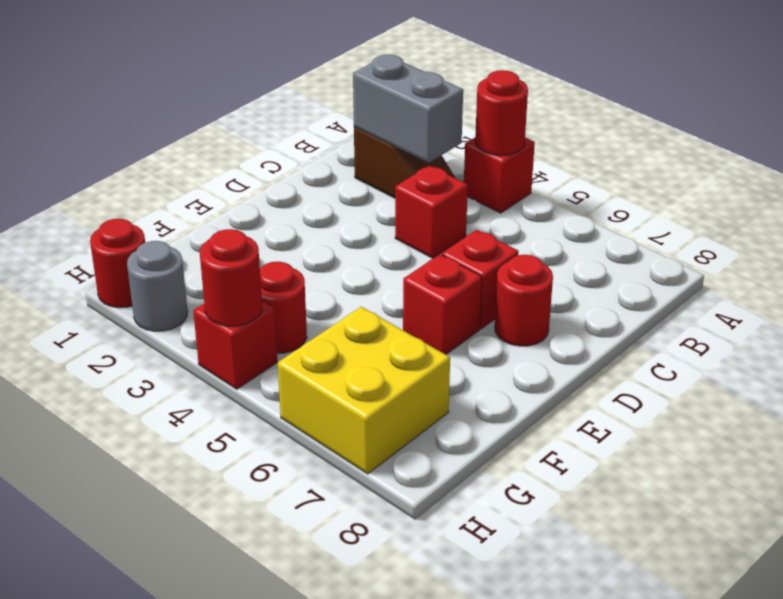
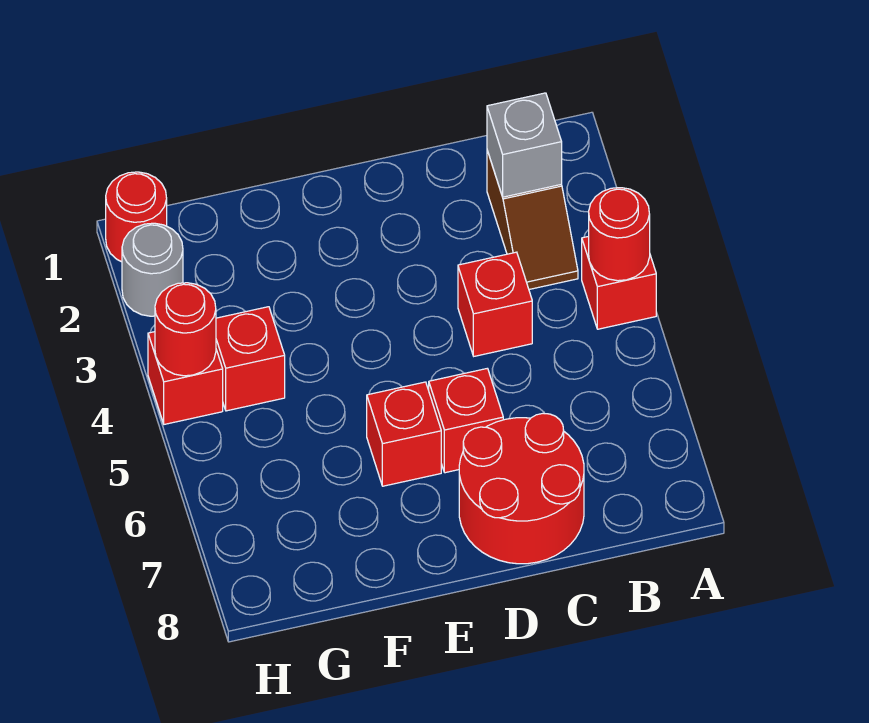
grey 1x2 brick [353,55,463,163] -> grey 1x1 brick [487,93,562,197]
red 1x1 round brick [495,255,553,346] -> red 2x2 round brick [459,413,584,564]
red 1x1 round brick [260,262,307,353] -> red 1x1 brick [216,307,285,411]
yellow 2x2 brick [278,307,450,474] -> none

